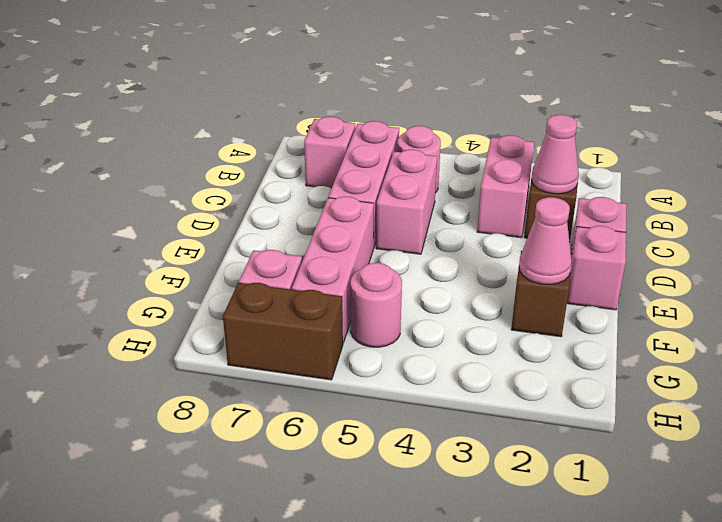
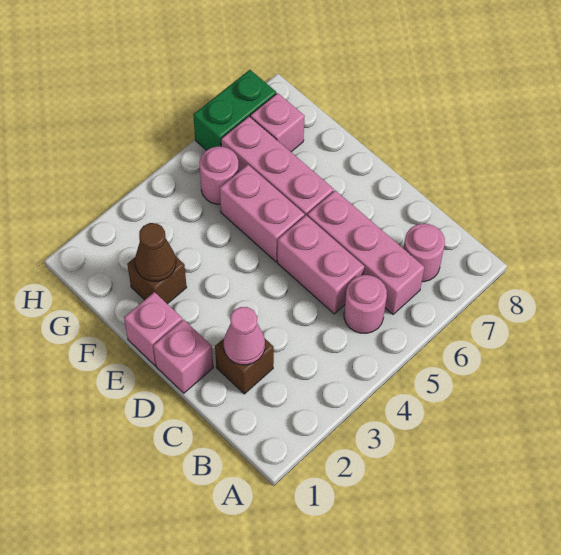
pink 1x2 brick [477,135,534,238] -> pink 1x2 brick moved to [220,165,305,262]
pink 1x1 brick [304,117,355,189] -> pink 1x1 round brick [403,224,445,282]
pink 1x1 cone [519,197,572,284] -> brown 1x1 cone [135,223,176,281]
brown 1x2 brick [223,283,343,380] -> green 1x2 brick [193,70,276,150]

